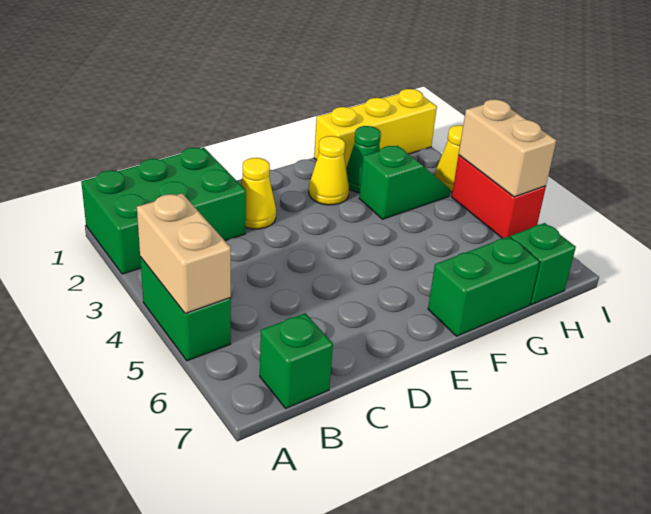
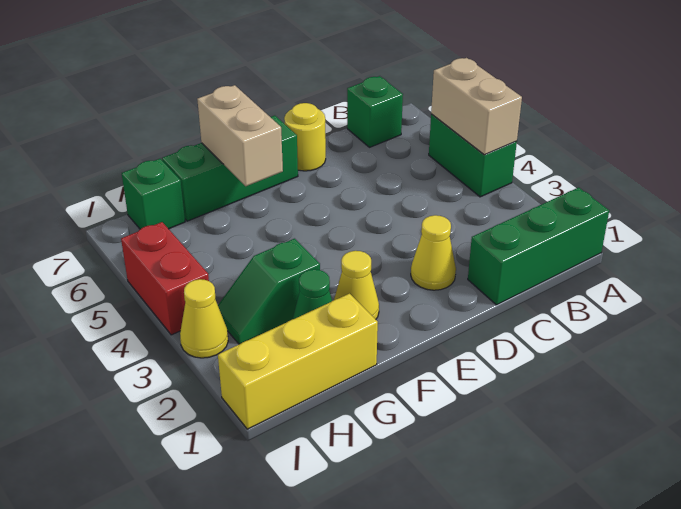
green 2x3 brick [81,148,246,274] -> green 1x3 brick [468,188,609,305]
none -> yellow 1x1 round brick [284,103,326,171]
green 1x2 brick [428,237,540,336] -> green 1x3 brick [162,115,298,221]
tan 1x2 brick [459,99,556,197] -> tan 1x2 brick moved to [197,85,283,186]

